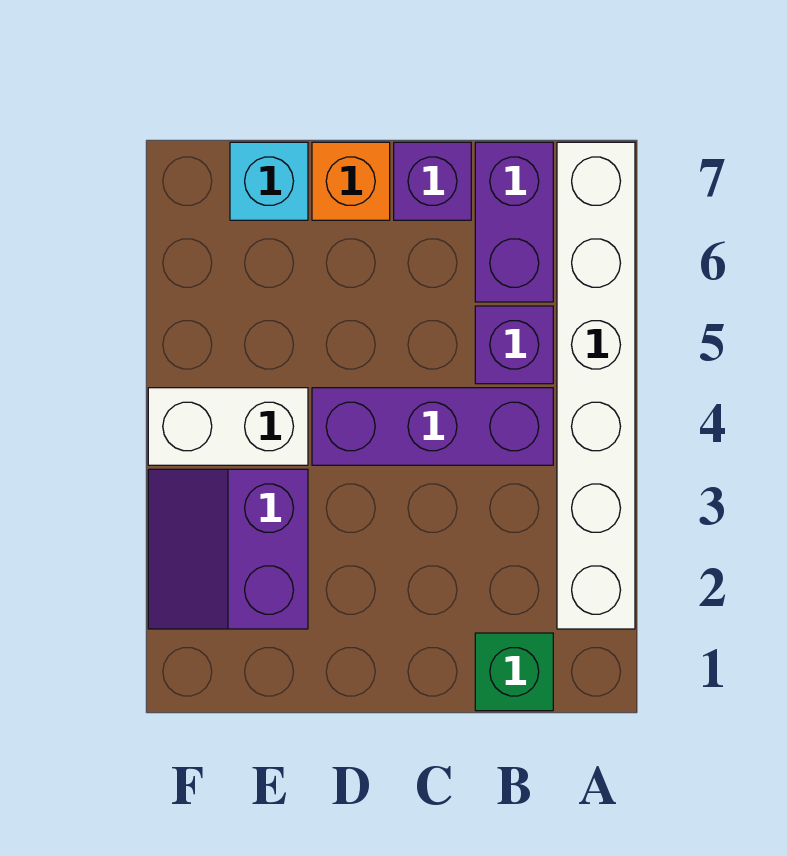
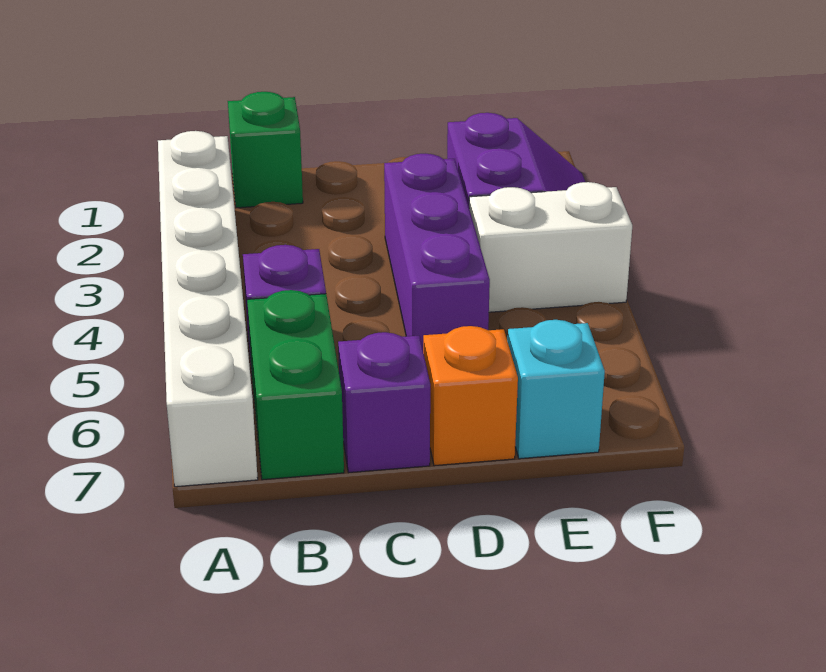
purple 1x3 brick [312,388,553,465] -> purple 1x3 brick turned to [384,154,490,349]
purple 1x2 brick [475,142,553,302] -> green 1x2 brick [247,290,344,480]

